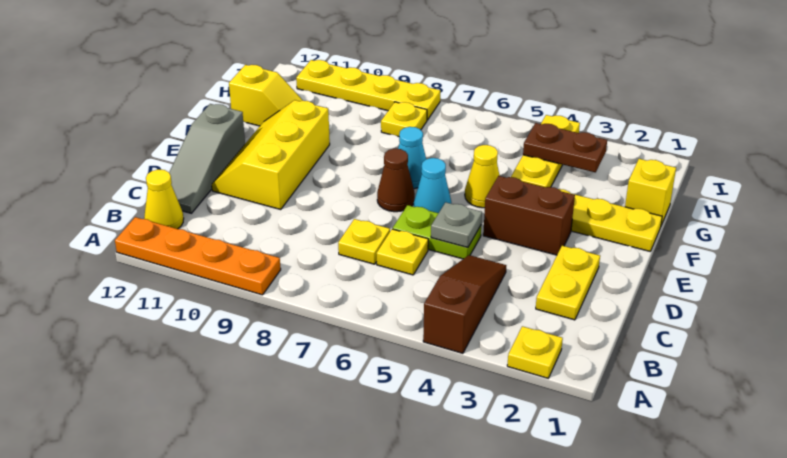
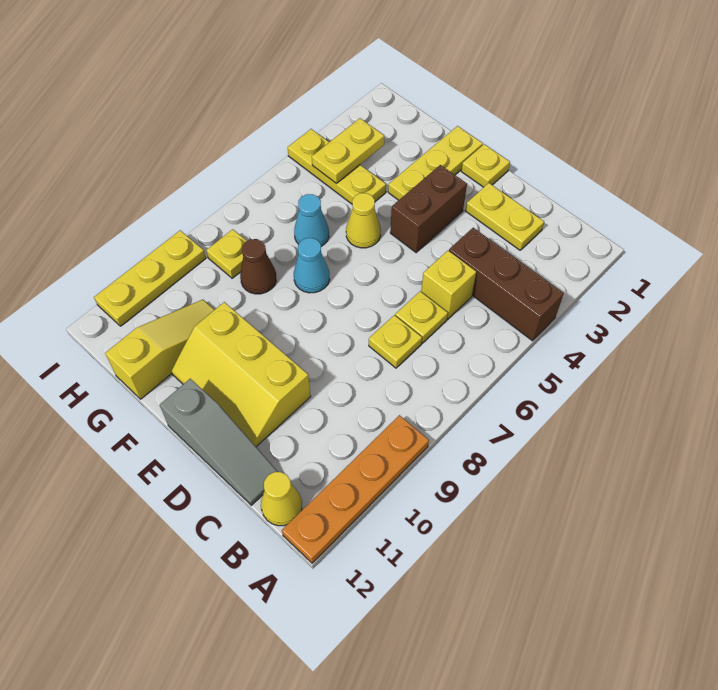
yellow 1x1 plate [507,326,563,378] -> yellow 1x1 plate moved to [461,144,510,187]
brown 1x3 slope [423,255,506,353] -> brown 1x3 brick [449,228,564,341]
lime 1x2 plate [393,205,481,259] -> none
grey 1x1 plate [431,202,482,247] -> none
cyan 1x1 cone [414,158,452,213] -> cyan 1x1 cone moved to [294,194,329,246]
brown 1x1 cone [377,149,415,212] -> brown 1x1 cone moved to [240,239,276,294]
yellow 1x1 brick [625,159,676,225] -> yellow 1x1 brick moved to [421,251,476,319]
yellow 1x2 slope [229,65,303,126] -> yellow 1x3 slope [105,300,215,399]
brown 1x2 plate [523,123,607,172] -> yellow 1x2 plate [312,118,384,183]
yellow 1x4 plate [296,60,440,120] -> yellow 1x3 plate [94,230,206,326]

